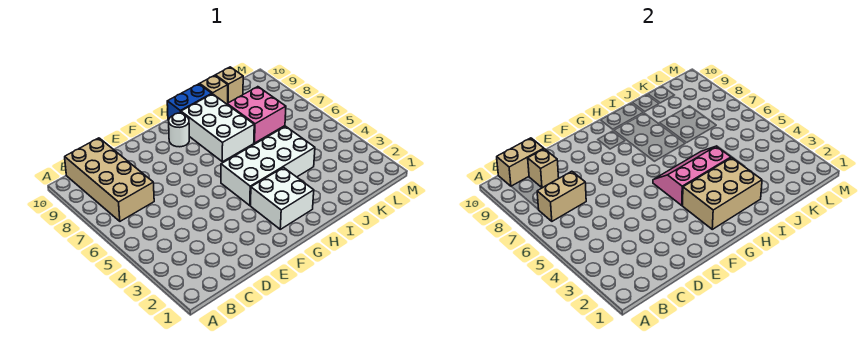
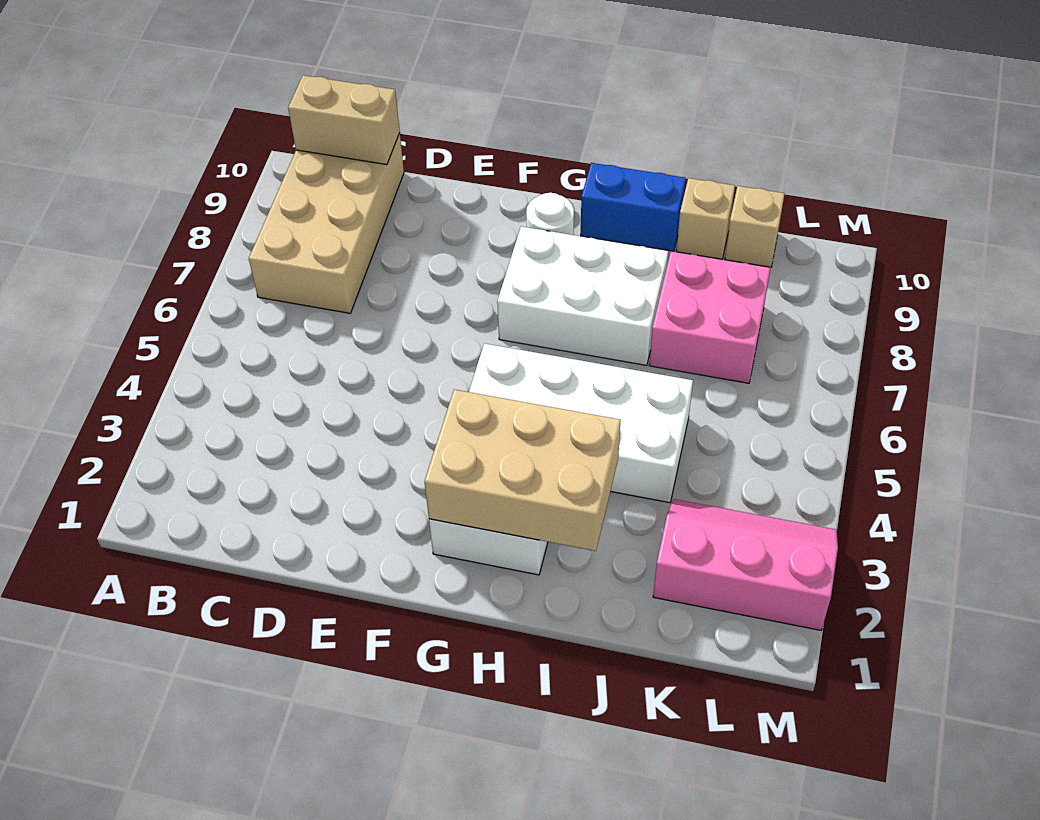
tan 1x2 brick [537,171,586,221] -> none
tan 1x1 brick [528,149,559,188] -> none
pink 2x3 slope [653,146,731,205] -> pink 2x3 slope moved to [653,499,838,630]
white 2x3 brick [181,94,254,162] -> white 2x3 brick turned to [497,227,668,365]

